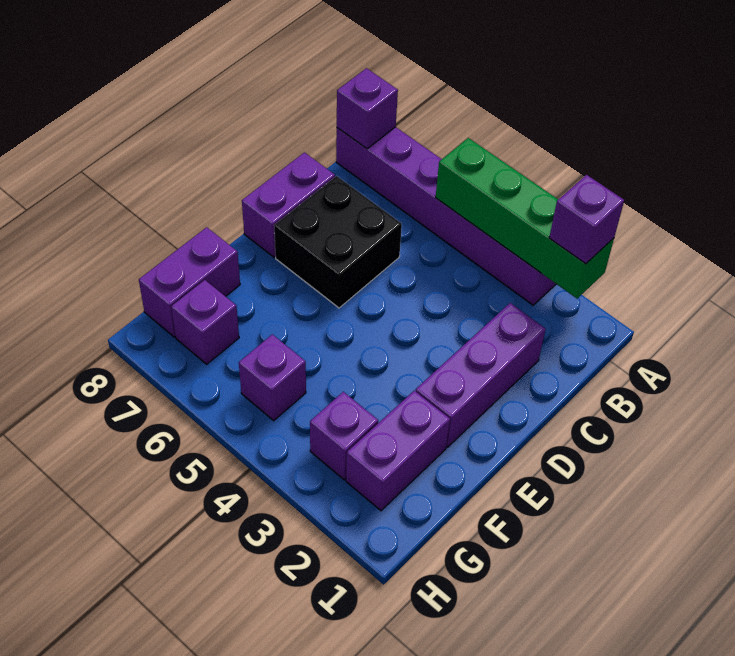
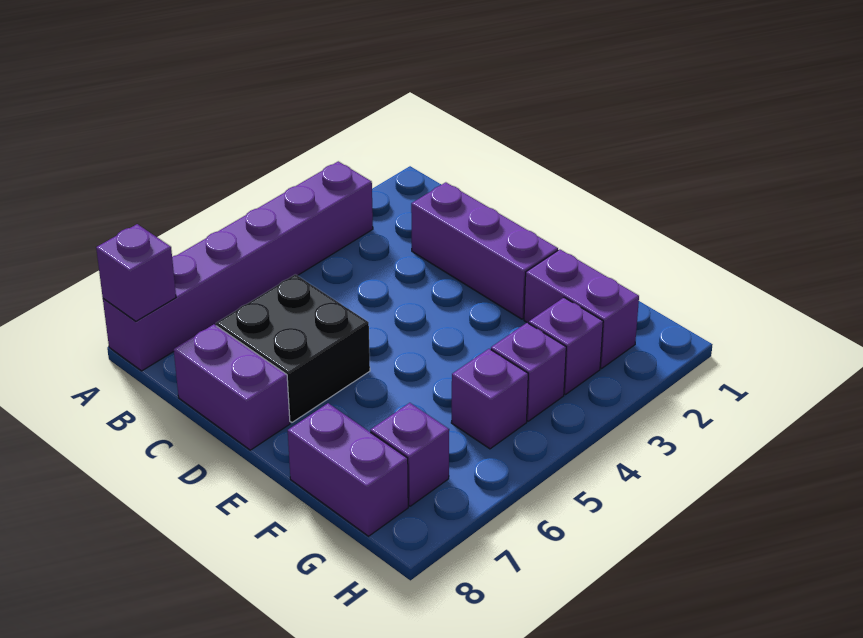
green 1x4 brick [436,138,614,299] -> none
purple 1x1 brick [549,175,624,264] -> purple 1x1 brick moved to [491,323,566,421]

